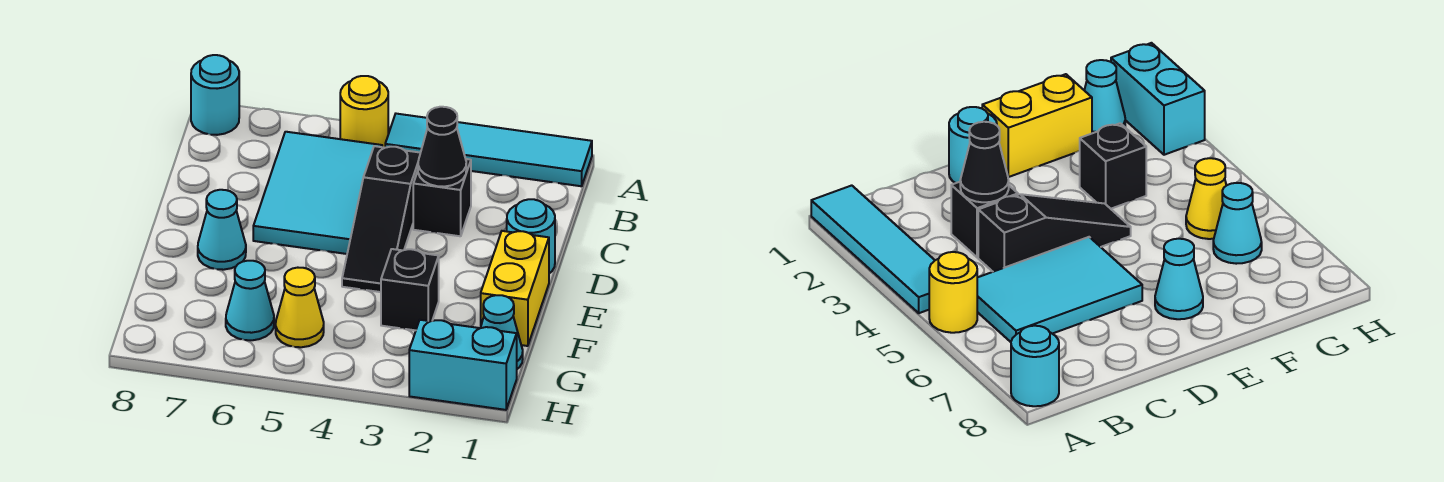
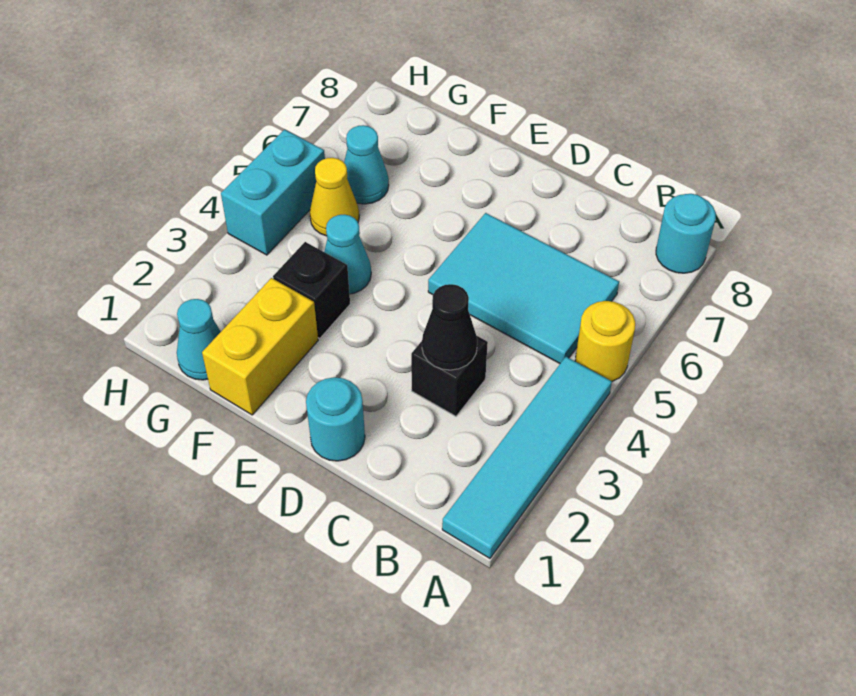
black 1x3 slope [342,146,420,292] -> none
yellow 1x2 brick [481,231,549,346] -> yellow 1x2 brick turned to [202,278,318,415]
cyan 1x1 cone [198,190,246,270] -> cyan 1x1 cone moved to [324,215,371,294]
cyan 1x2 brick [409,320,517,410] -> cyan 1x2 brick moved to [221,130,325,255]

